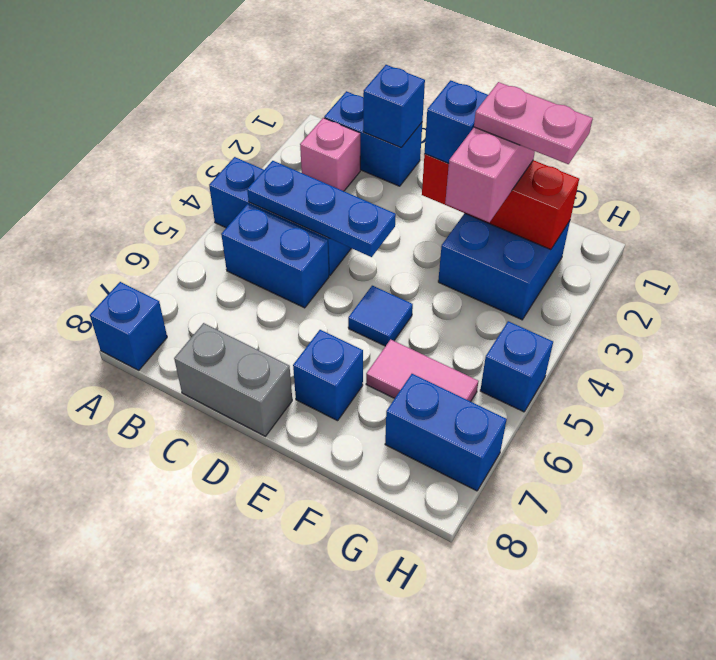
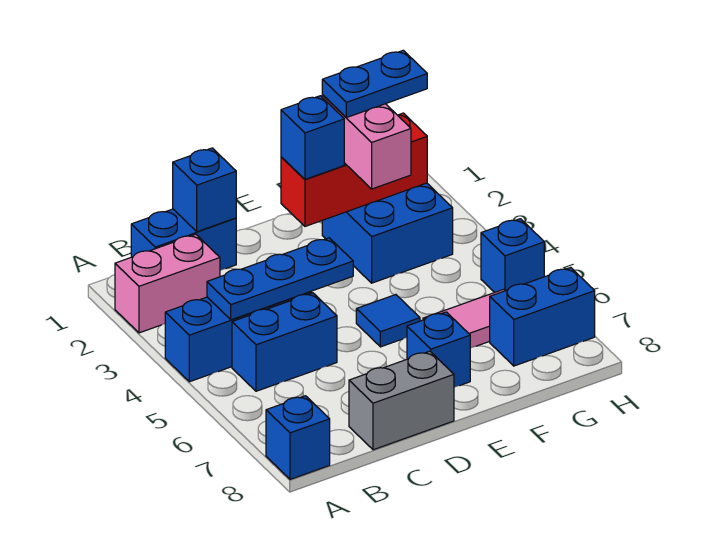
pink 1x1 brick [300,118,360,191] -> pink 1x2 brick [115,234,220,333]
pink 1x2 plate [474,82,593,164] -> blue 1x2 plate [322,50,427,118]

